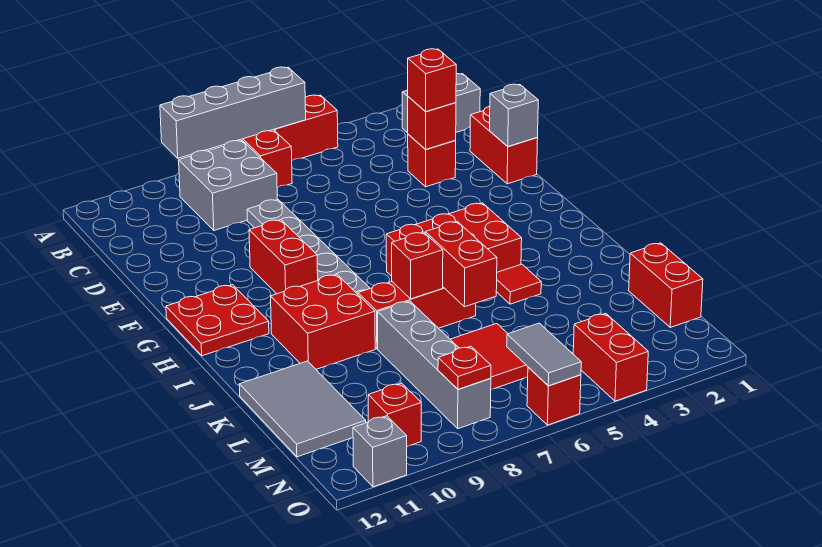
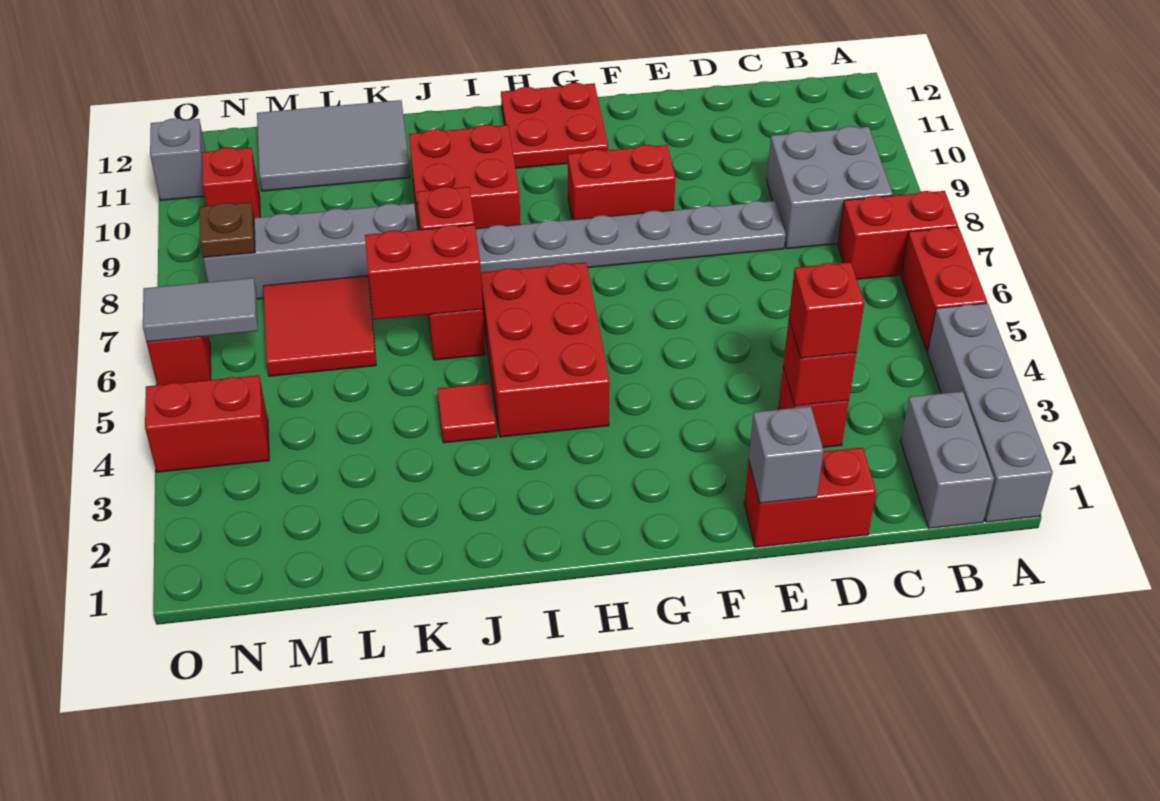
grey 1x4 brick [160,67,306,158] -> grey 1x4 brick moved to [927,303,1053,522]
red 1x2 brick [629,243,703,327] -> none
red 1x1 plate [438,346,491,389] -> brown 1x1 plate [200,202,255,258]

